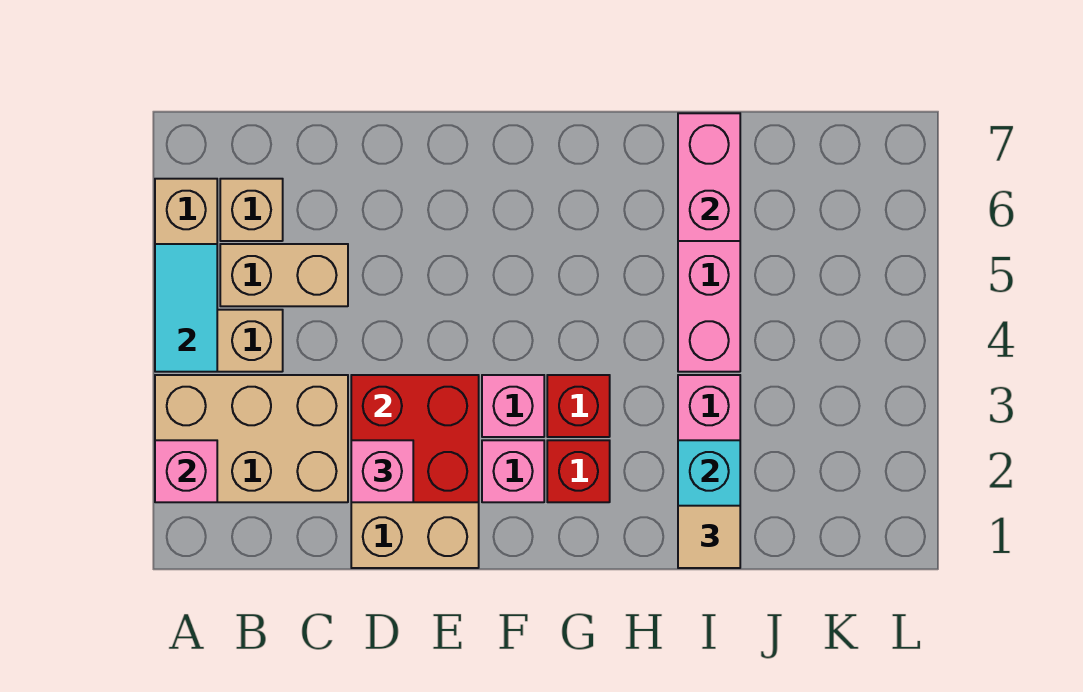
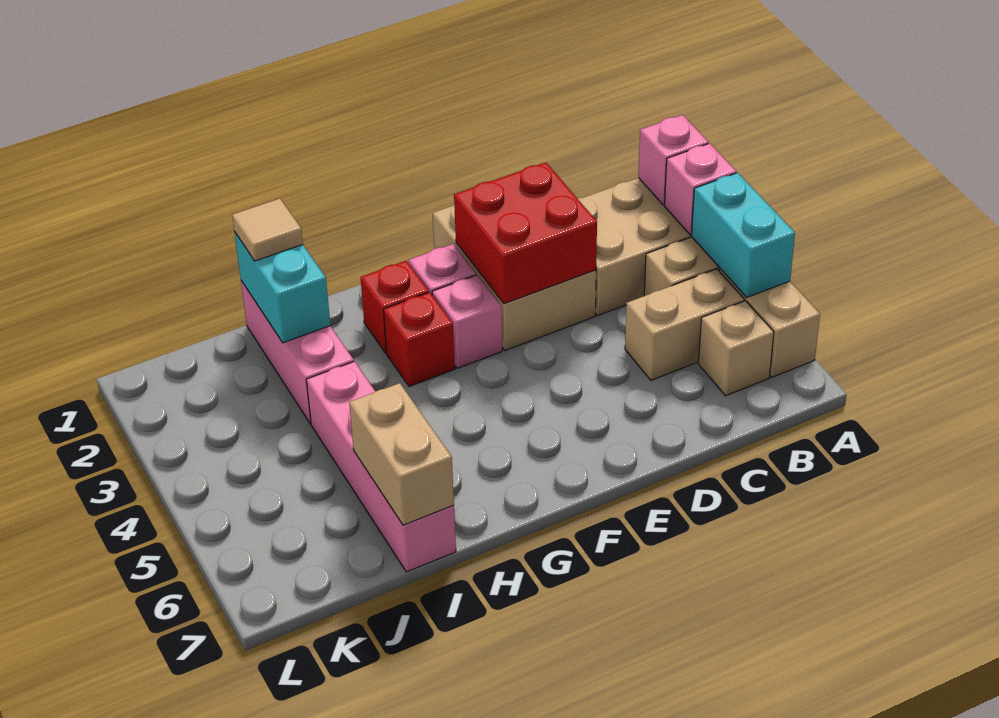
cyan 1x2 tile [155,244,217,372] -> cyan 1x2 brick [692,173,795,298]
pink 1x1 brick [351,440,413,502] -> pink 1x1 brick moved to [665,143,736,235]
pink 1x2 brick [678,113,740,241] -> tan 1x2 brick [349,383,454,525]

